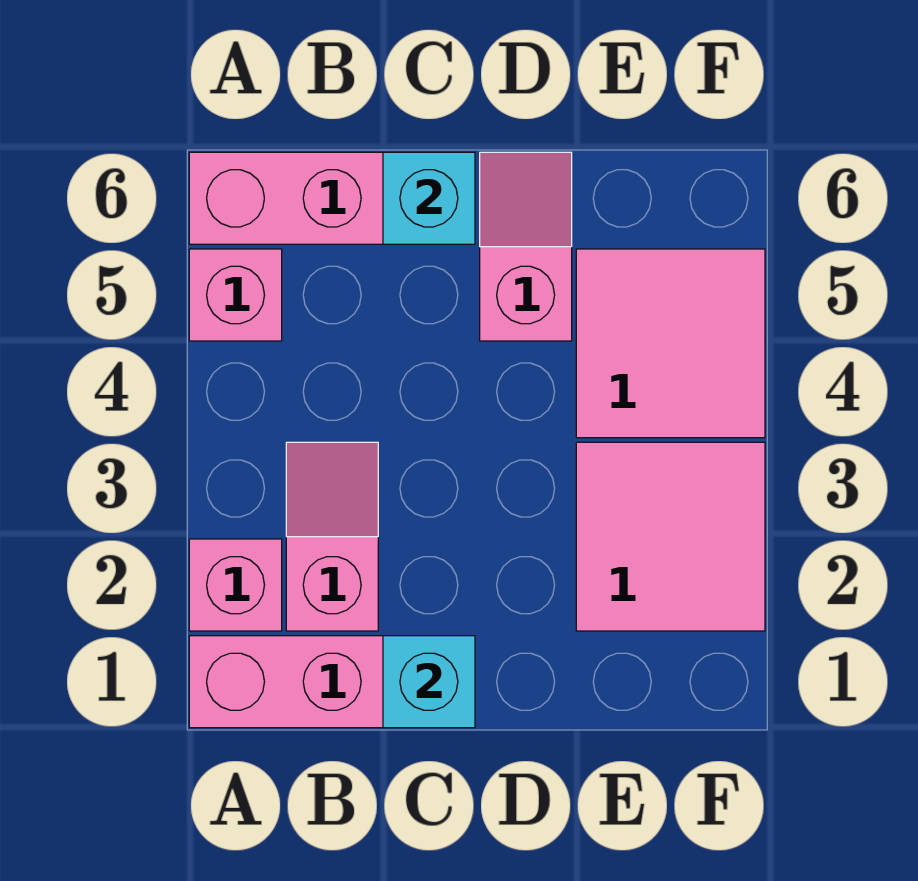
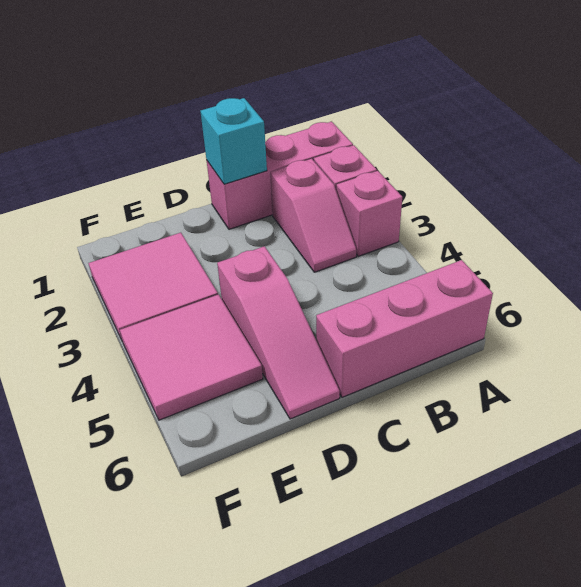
pink 1x1 brick [189,249,282,341] -> pink 1x1 brick moved to [337,171,402,256]
cyan 1x1 brick [383,152,475,244] -> none
pink 1x2 slope [480,152,572,341] -> pink 1x3 slope [217,246,340,419]

